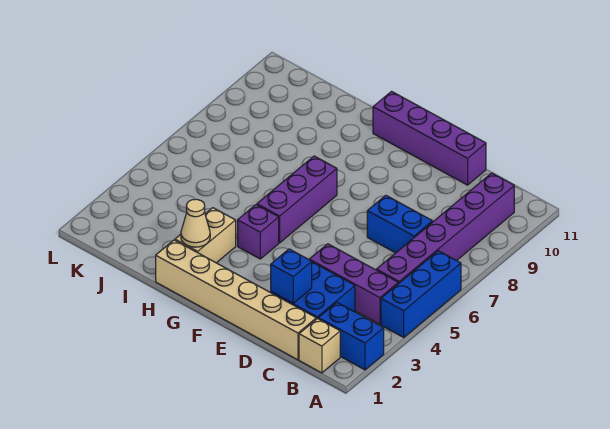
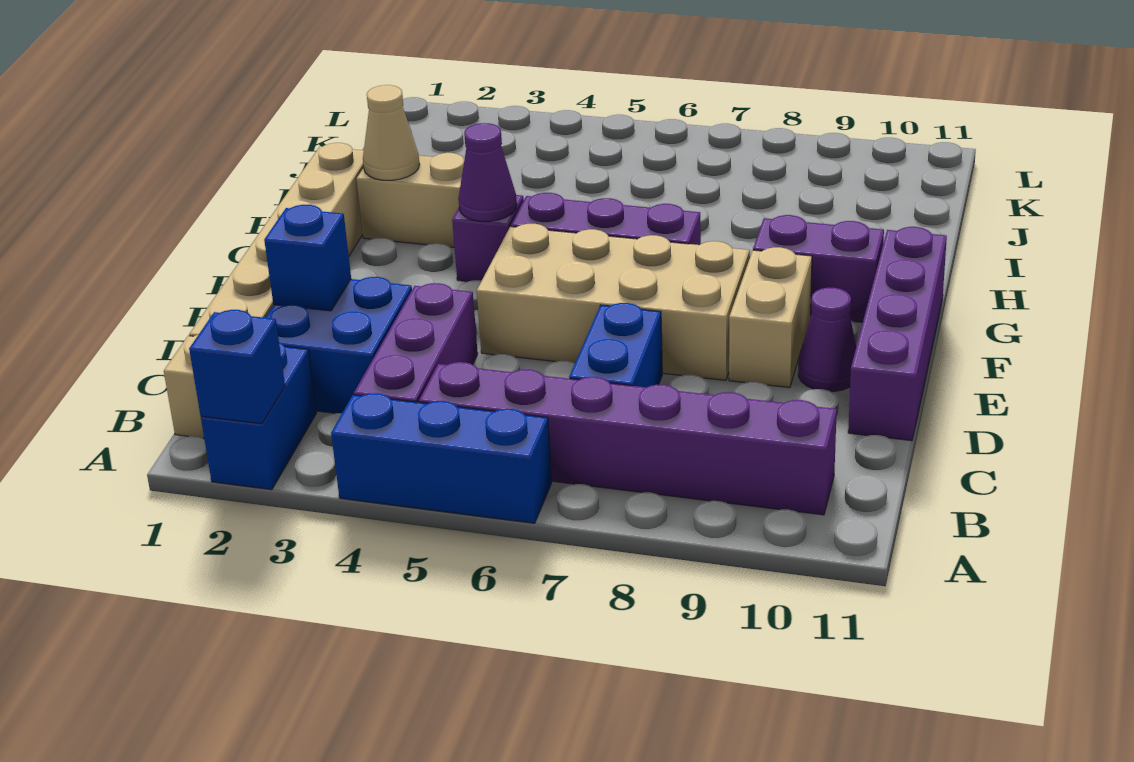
none -> blue 1x1 brick [189,310,285,424]
none -> tan 2x4 brick [477,224,750,380]
none -> tan 1x2 brick [729,247,812,388]
none -> purple 1x1 cone [798,288,856,392]
none -> purple 1x1 cone [458,123,517,222]
none -> purple 1x2 brick [753,215,884,322]

